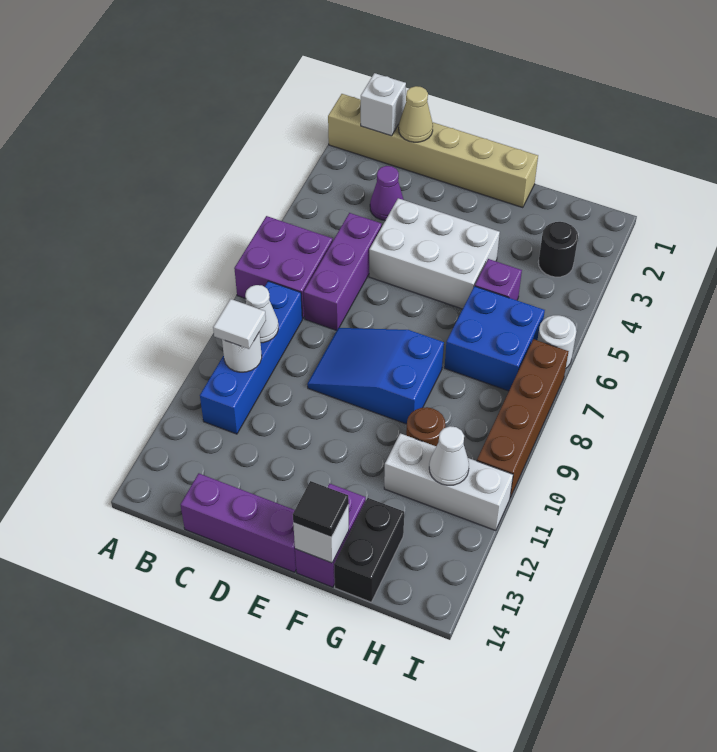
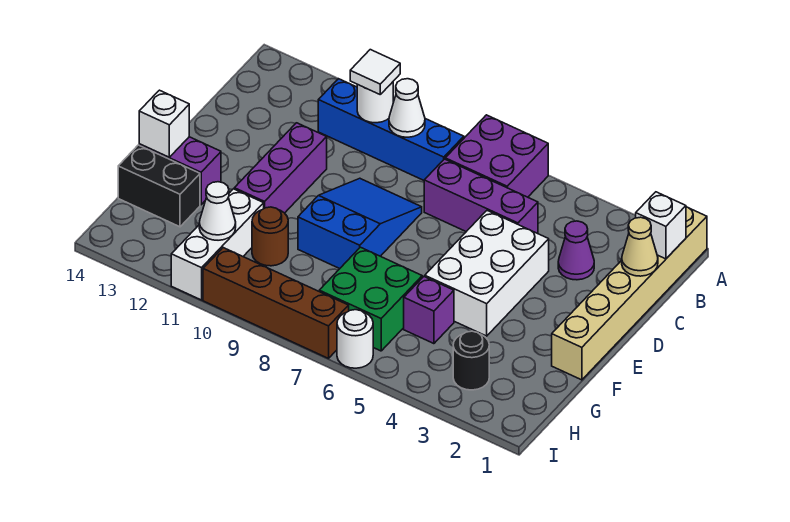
purple 1x3 brick [181,473,296,572] -> purple 1x3 brick moved to [234,123,327,213]
black 1x1 tile [293,481,349,537] -> none
blue 2x2 brick [445,286,545,391] -> green 2x2 brick [319,247,422,351]

